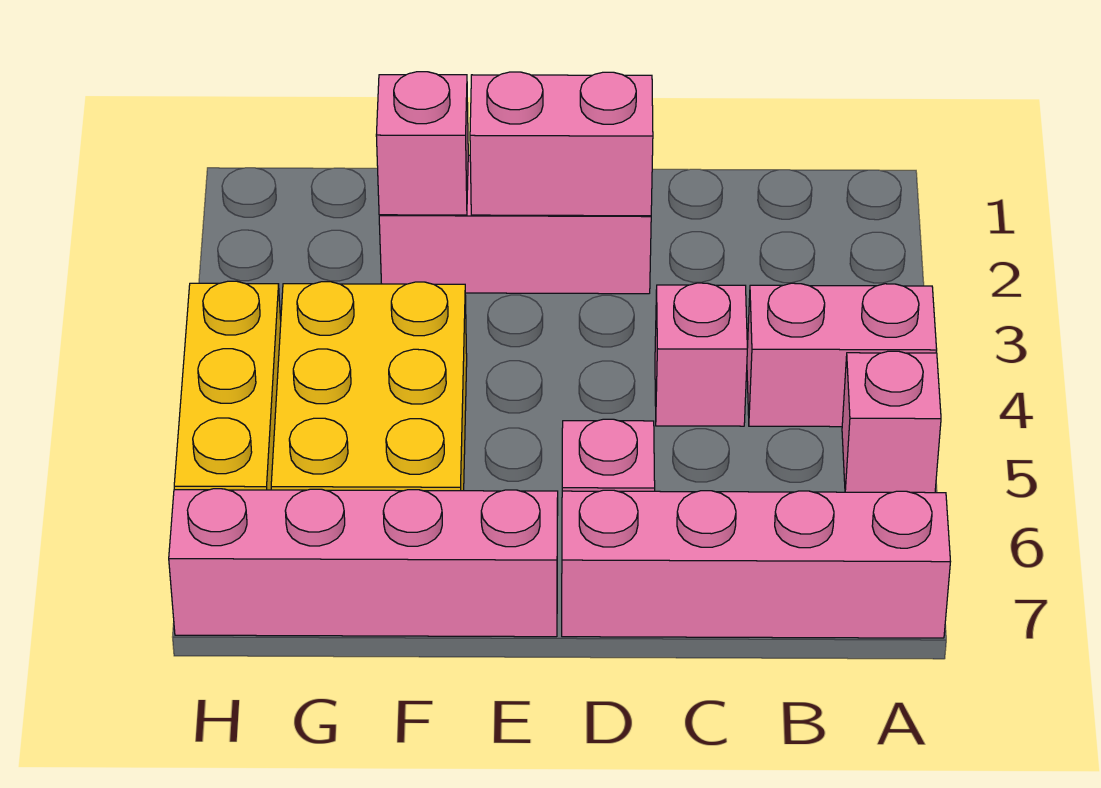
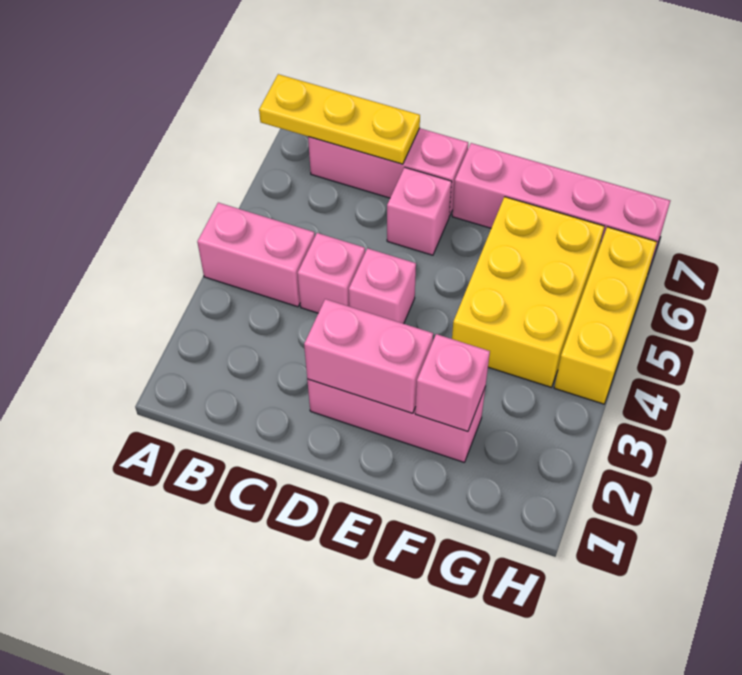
pink 1x1 brick [842,351,941,493] -> pink 1x1 brick moved to [349,248,416,324]
pink 1x4 brick [562,490,950,638] -> pink 1x3 brick [308,128,468,216]
none -> yellow 1x3 plate [259,74,420,164]

